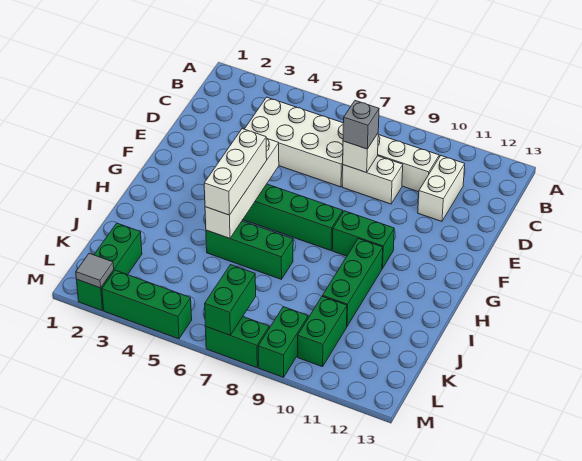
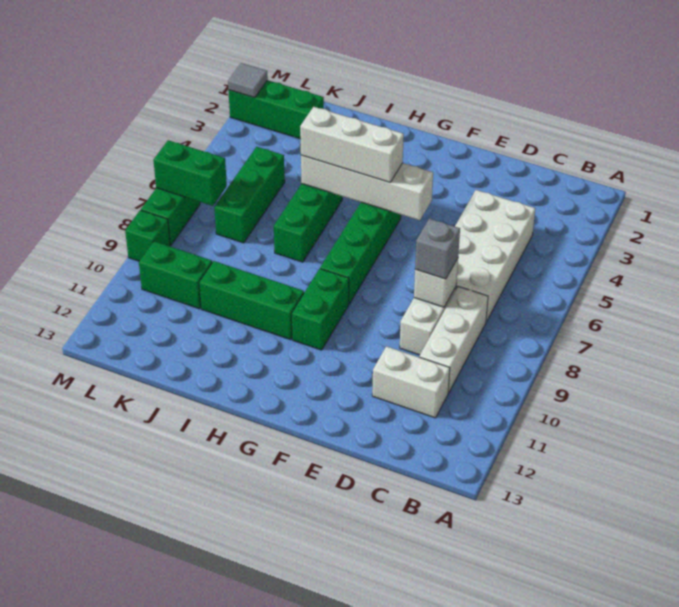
green 1x2 brick [258,307,308,377] -> green 1x1 brick [125,210,170,261]
green 1x3 brick [102,270,192,339] -> green 1x3 brick moved to [214,147,285,243]

